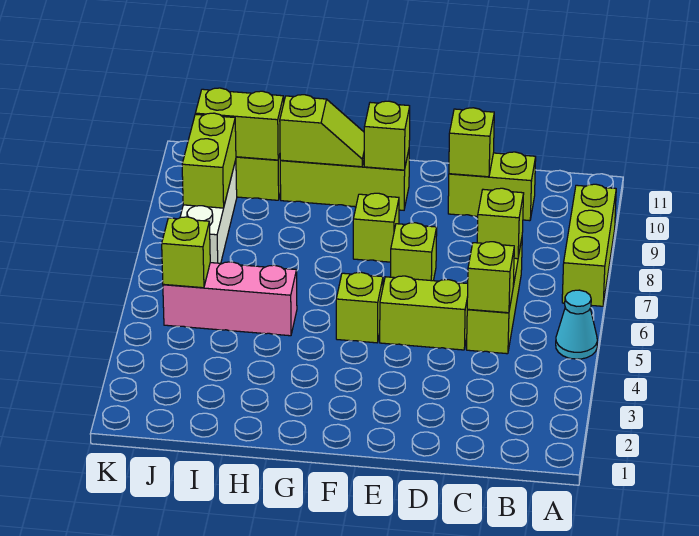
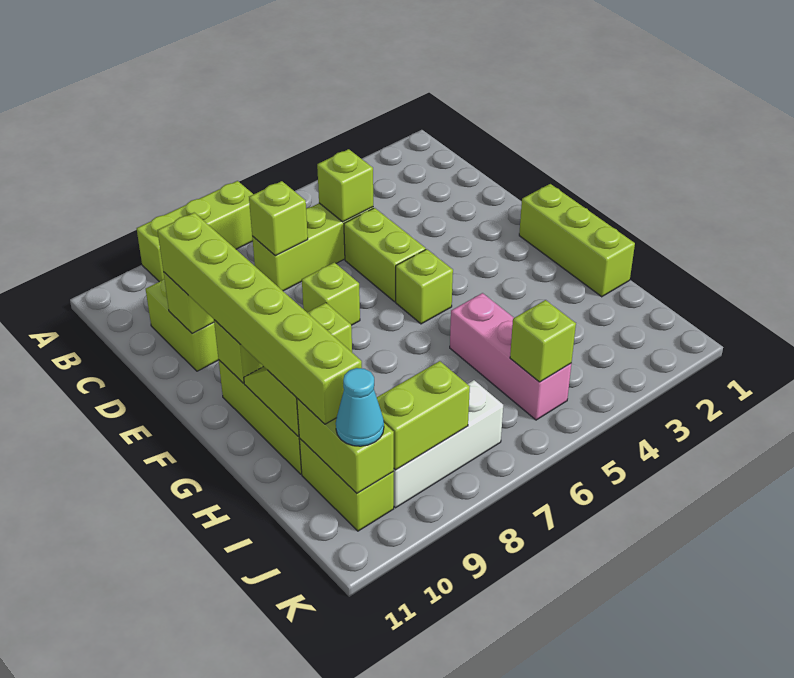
cyan 1x1 cone [556,290,597,359] -> cyan 1x1 cone moved to [336,368,384,446]
none -> lime 1x6 brick [157,213,362,424]
none -> lime 1x3 brick [519,184,635,297]

